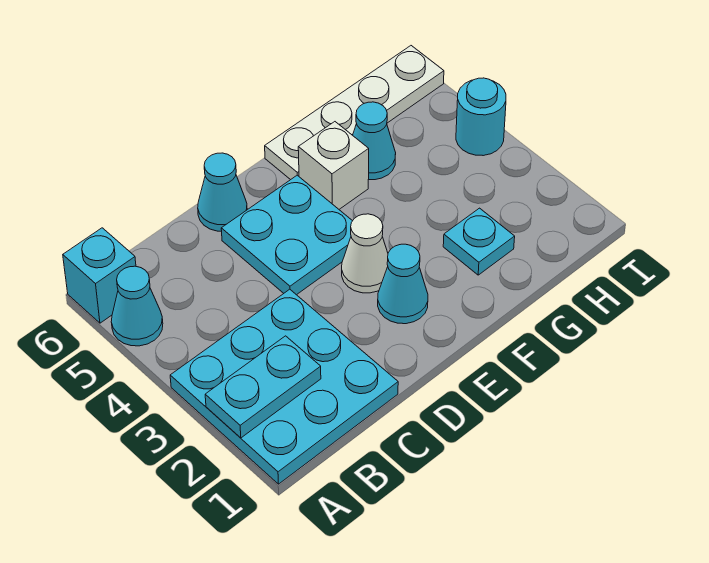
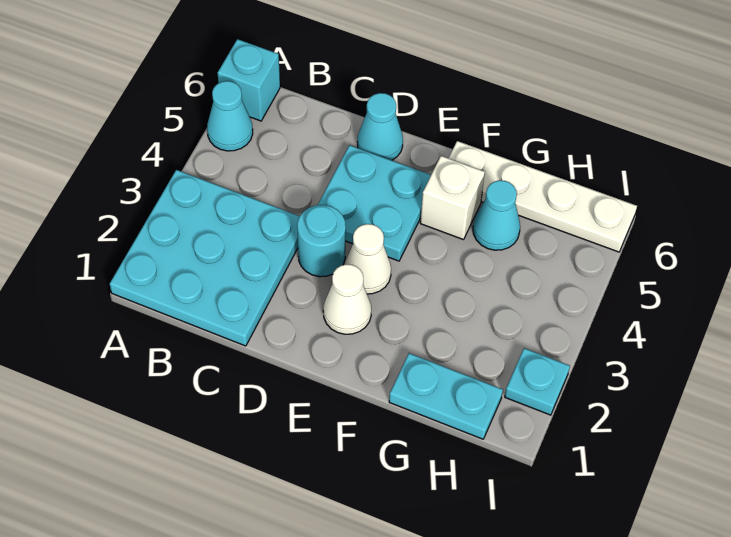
cyan 1x2 plate [205,336,321,438] -> cyan 1x2 plate moved to [389,353,503,439]
cyan 1x1 cone [378,244,428,324] -> white 1x1 cone [323,264,371,334]
cyan 1x1 plate [443,208,515,275] -> cyan 1x1 plate moved to [505,348,570,415]
cyan 1x1 round brick [456,78,506,156] -> cyan 1x1 round brick moved to [297,205,346,277]

